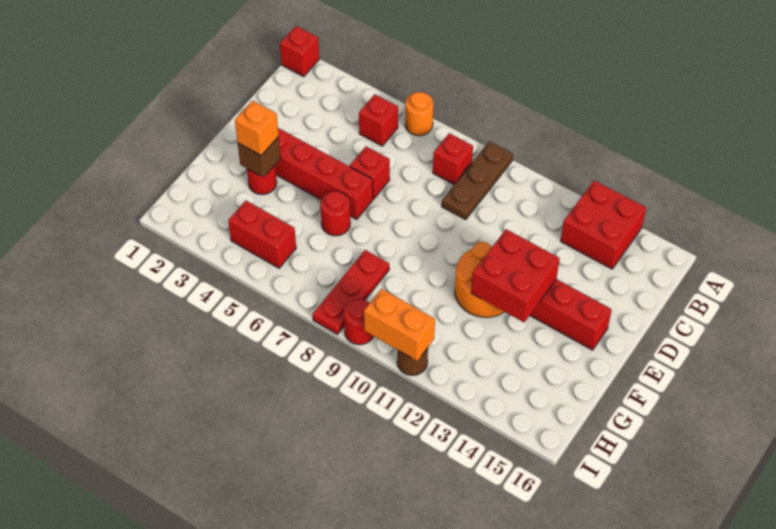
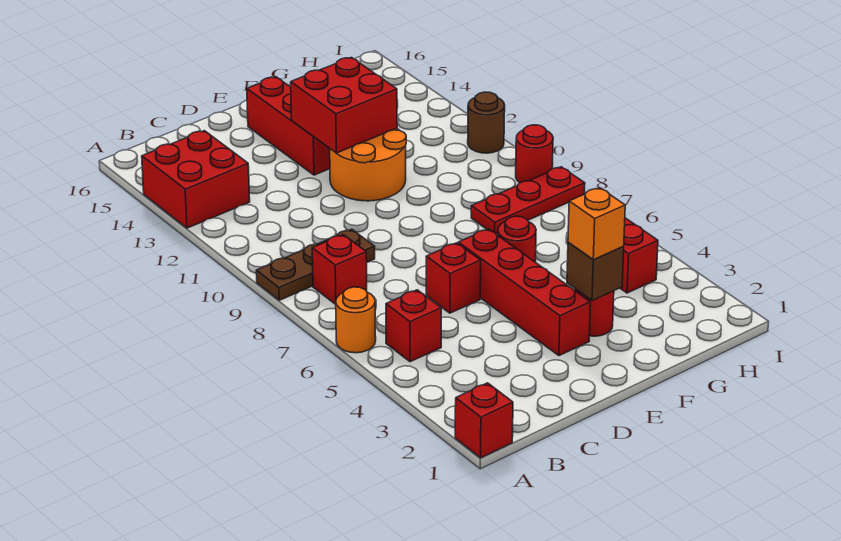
orange 1x2 brick [364,289,435,361] -> none

